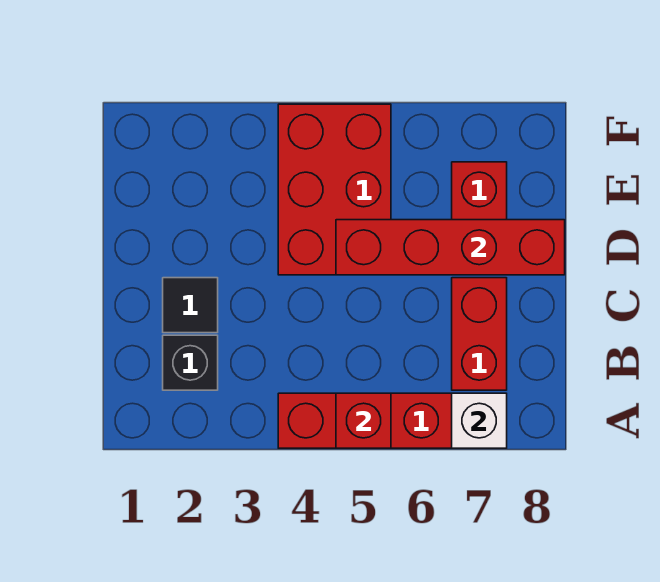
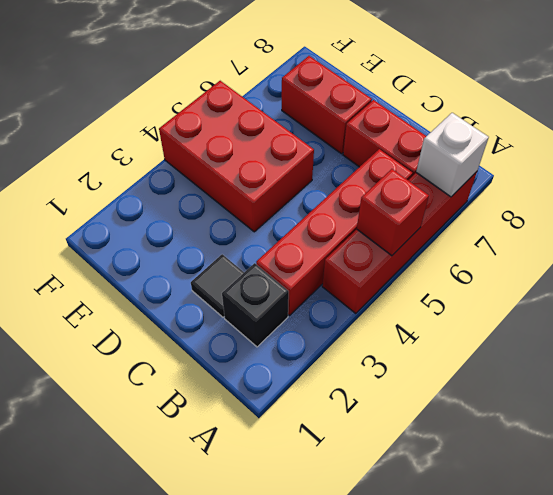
red 1x4 brick [336,220,565,275] -> red 1x4 brick moved to [256,149,413,315]

